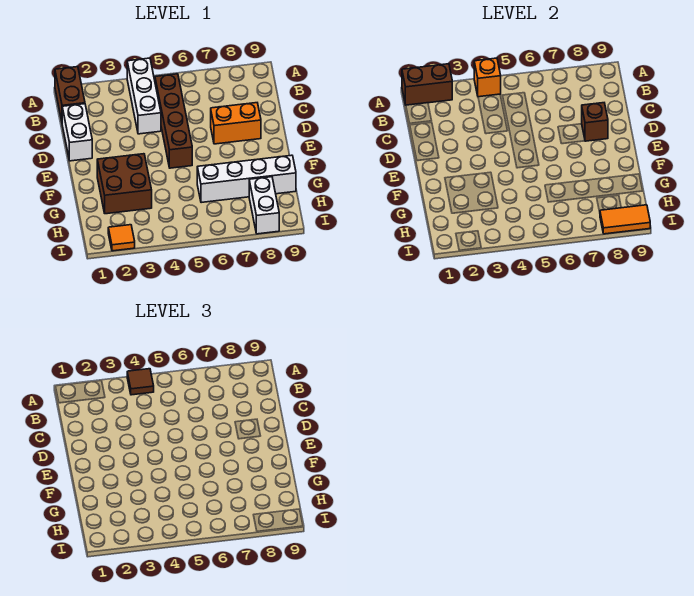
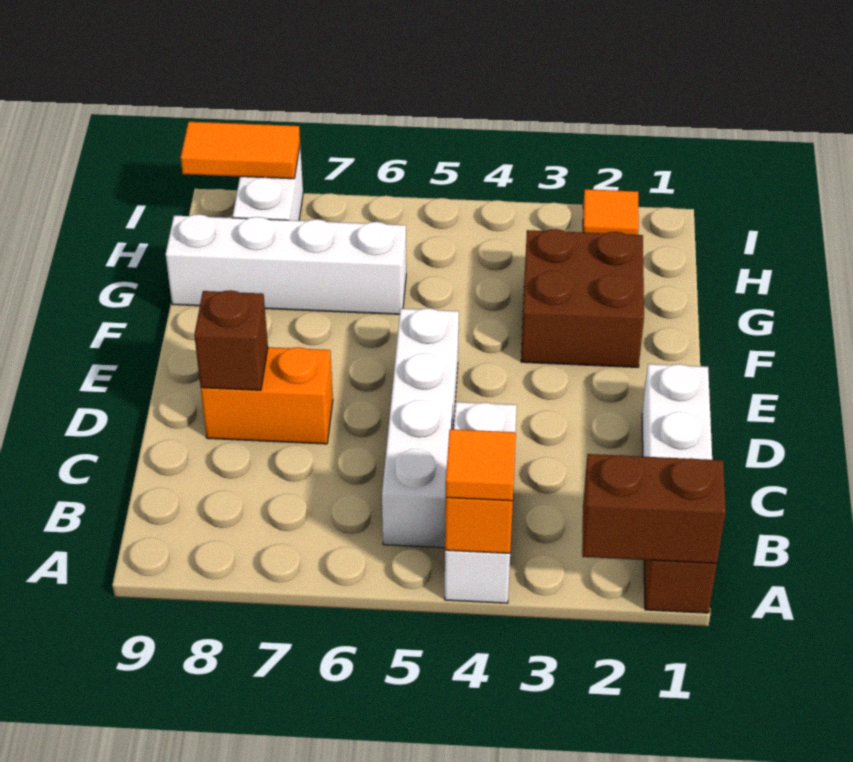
brown 1x1 tile [127,369,154,395] -> orange 1x1 tile [446,429,516,501]
brown 1x4 brick [155,74,192,168] -> white 1x4 brick [382,308,459,548]

